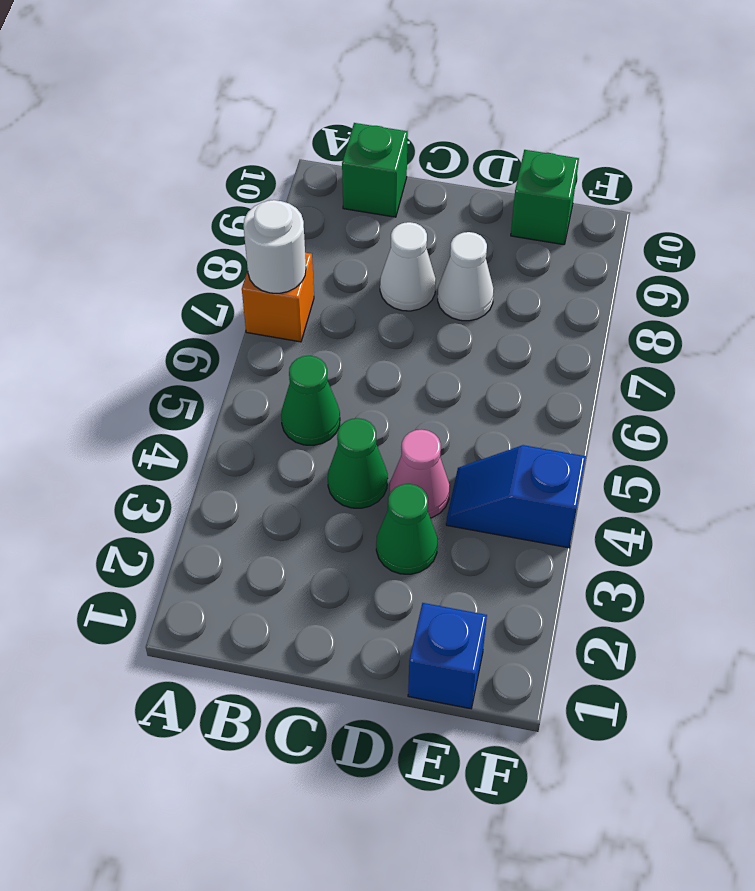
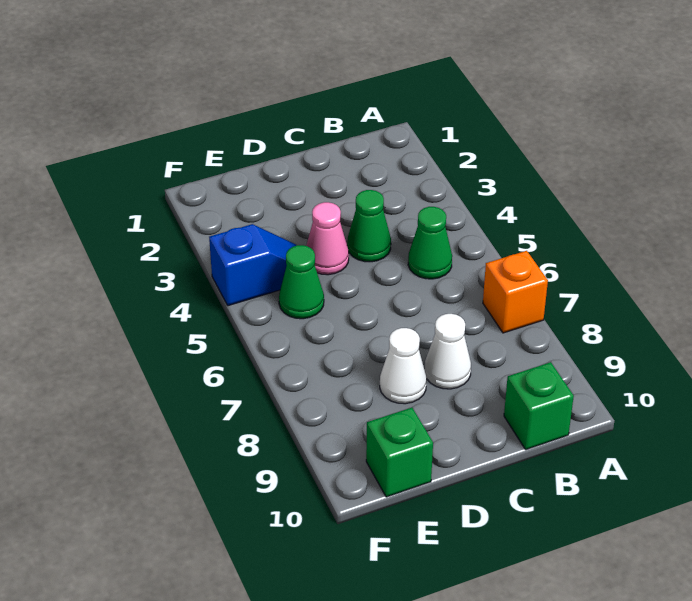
white 1x1 round brick [243,200,306,293] -> none
green 1x1 cone [376,484,438,574] -> green 1x1 cone moved to [279,245,324,319]
blue 1x1 brick [408,603,487,709] -> none

